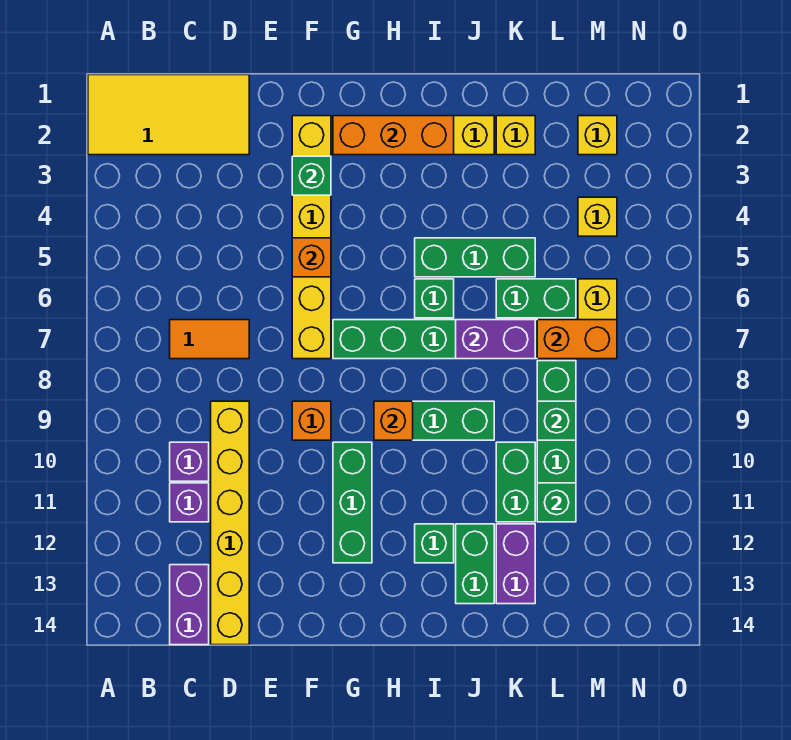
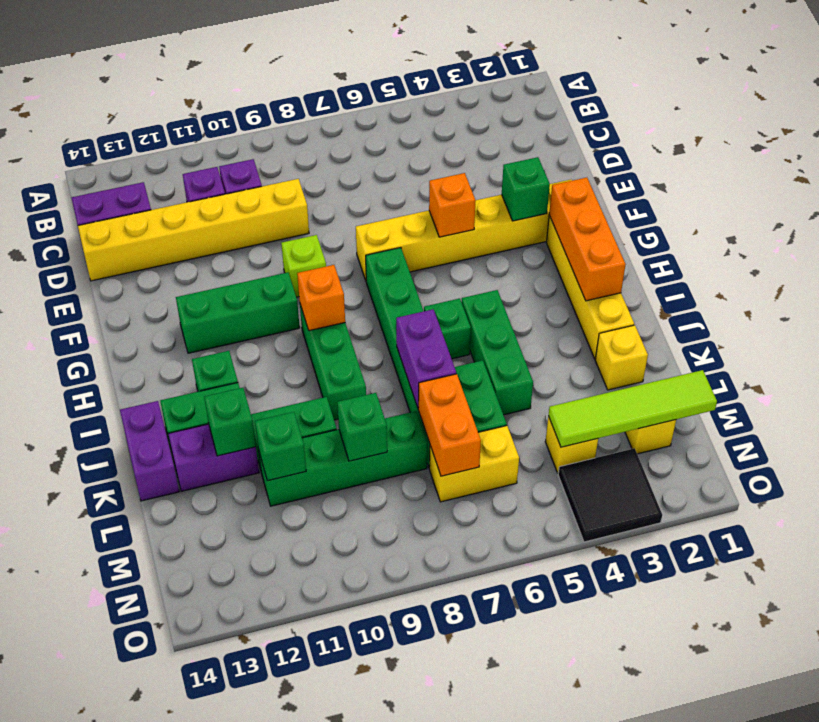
yellow 2x4 tile [88,75,249,155] -> none
orange 1x2 tile [170,320,249,359] -> none
orange 1x1 brick [292,401,331,440] -> lime 1x1 brick [281,235,326,297]
none -> purple 1x2 brick [120,401,179,501]
none -> green 1x1 brick [204,388,256,456]
none -> lime 1x4 tile [548,370,717,447]
none -> black 2x2 tile [558,448,662,542]

